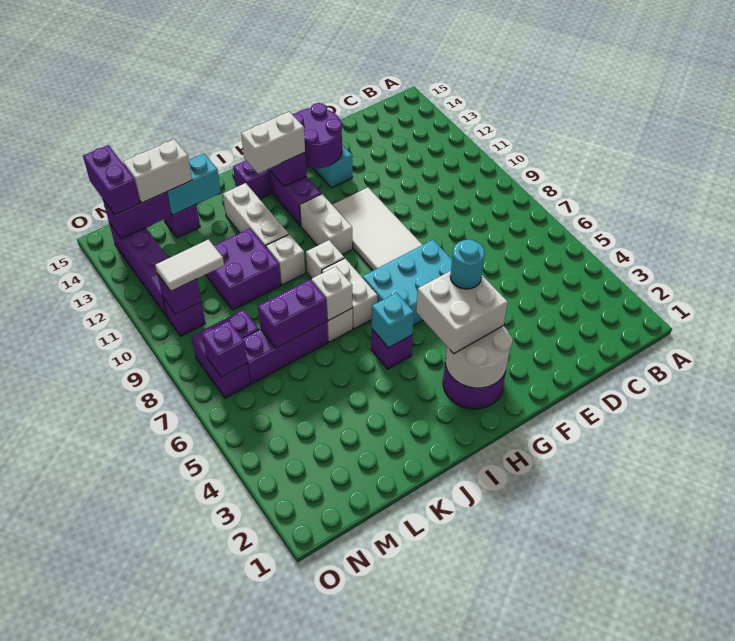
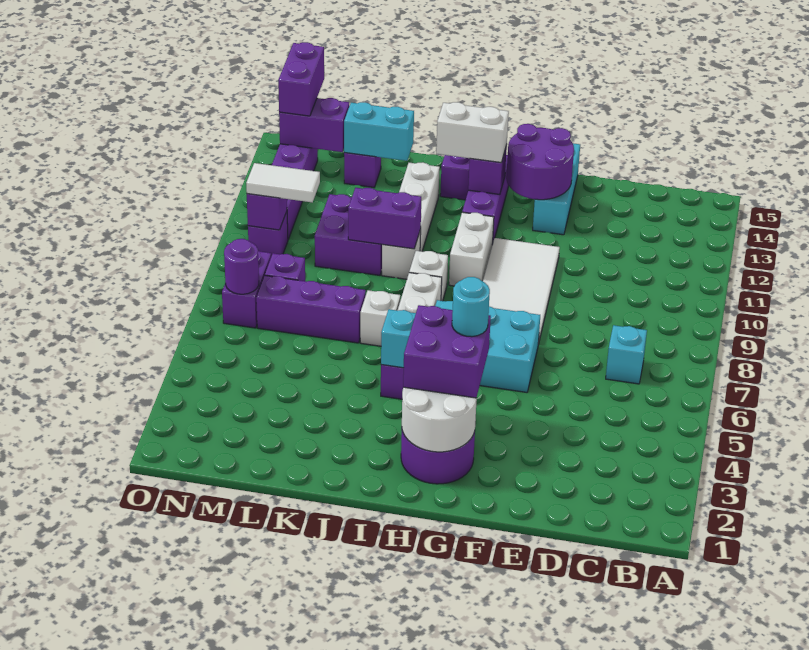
none -> cyan 1x1 brick [606,325,647,384]
white 2x2 brick [416,271,508,354] -> purple 2x2 brick [403,305,491,398]
white 1x1 brick [311,266,352,321] -> none
purple 1x2 brick [258,280,327,348] -> purple 1x2 brick moved to [348,188,421,249]
white 1x2 brick [123,139,192,203] -> none
purple 1x1 brick [202,321,247,377] -> purple 1x1 round brick [224,239,259,294]

